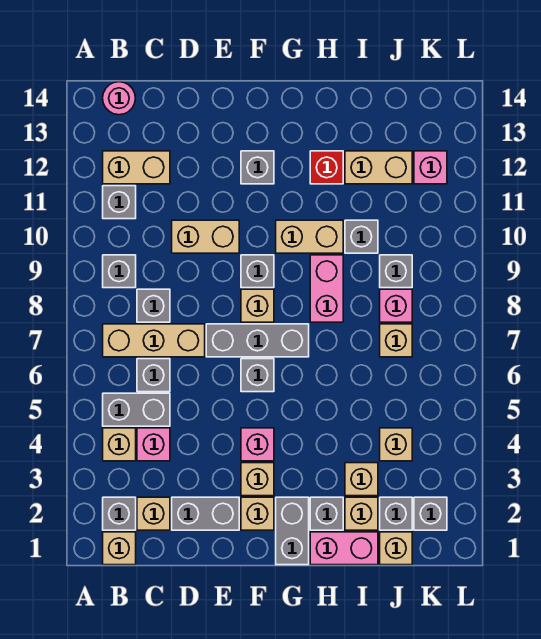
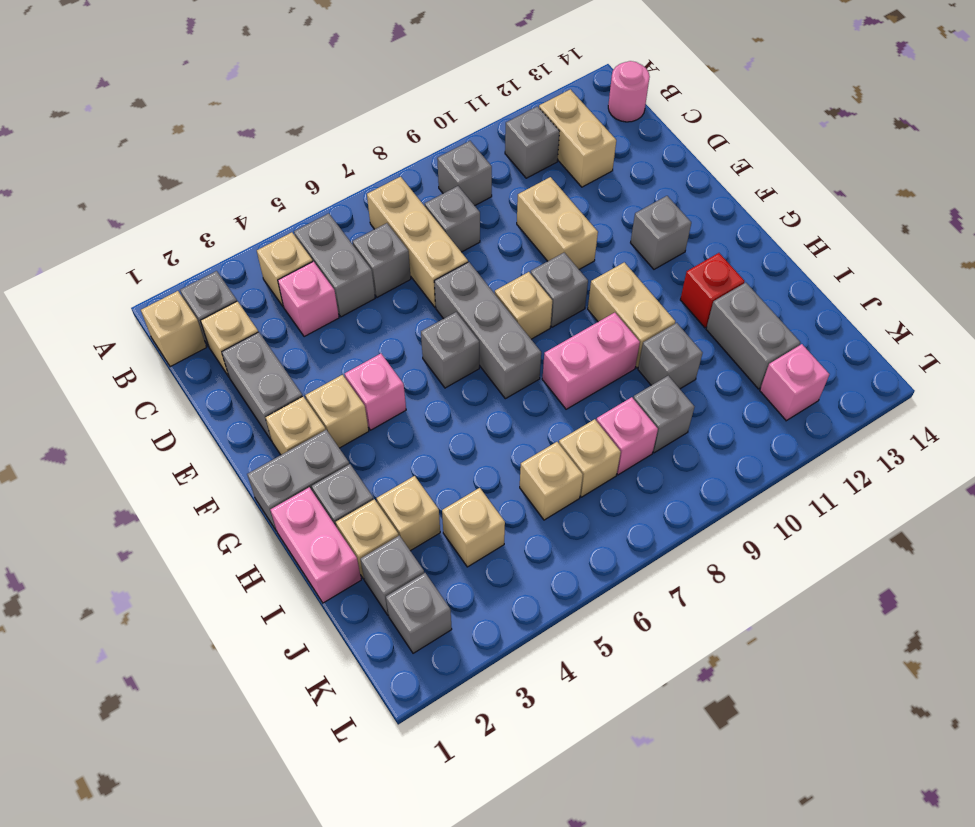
tan 1x2 brick [345,151,412,184] -> grey 1x2 brick [706,283,800,389]
tan 1x1 brick [380,532,412,565] -> tan 1x1 brick moved to [520,442,583,520]

